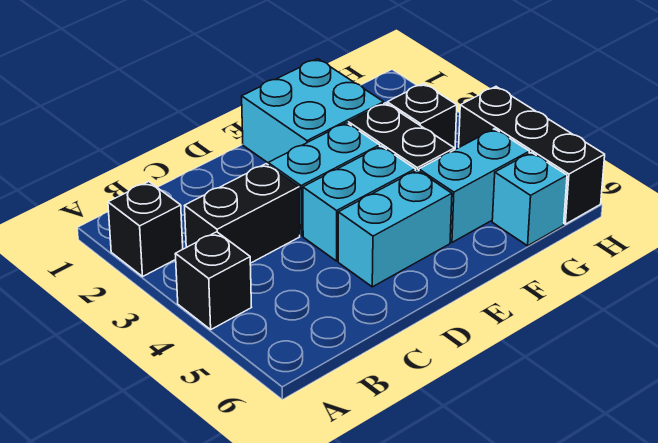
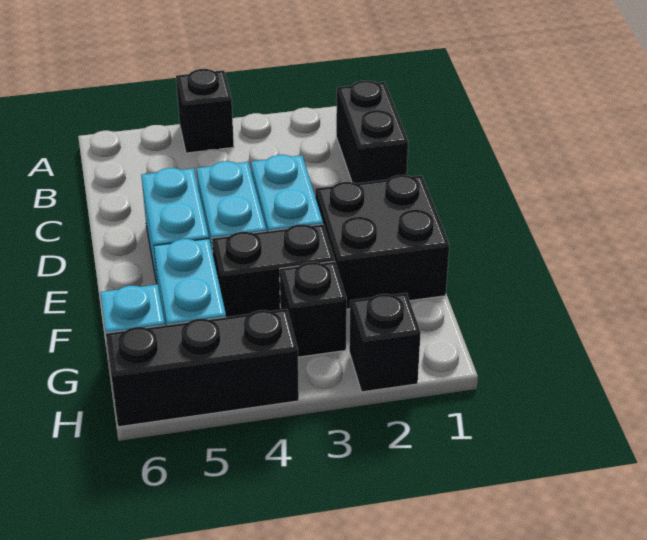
black 1x1 brick [108,182,183,276] -> black 1x1 brick moved to [349,293,421,392]
black 1x2 brick [185,164,300,263] -> black 1x2 brick moved to [336,81,408,183]
cyan 2x2 brick [242,59,384,163] -> black 2x2 brick [315,175,449,309]

